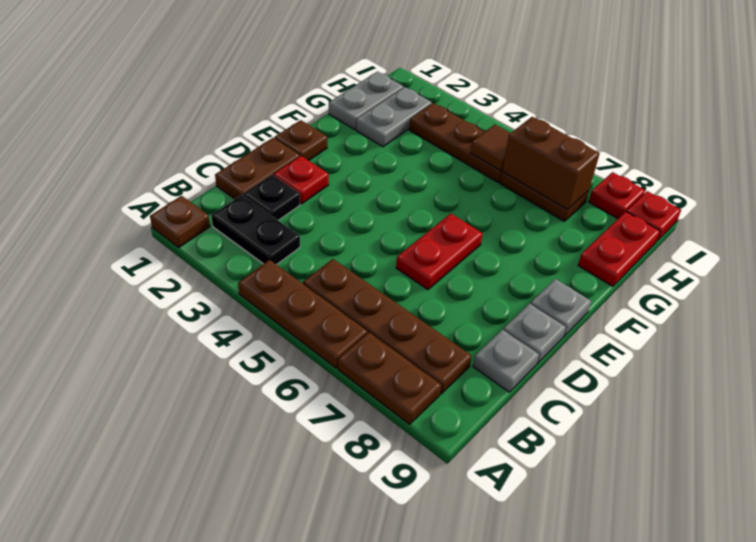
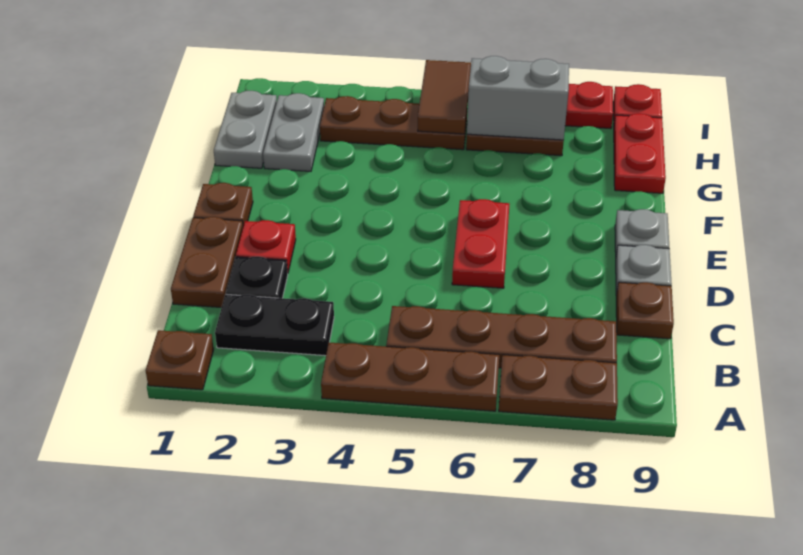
grey 1x1 plate [473,330,539,392] -> brown 1x1 plate [616,282,674,339]
brown 1x1 tile [471,125,510,171] -> brown 1x2 tile [418,60,471,134]
brown 1x2 brick [502,117,600,209] -> grey 1x2 brick [467,56,569,140]

